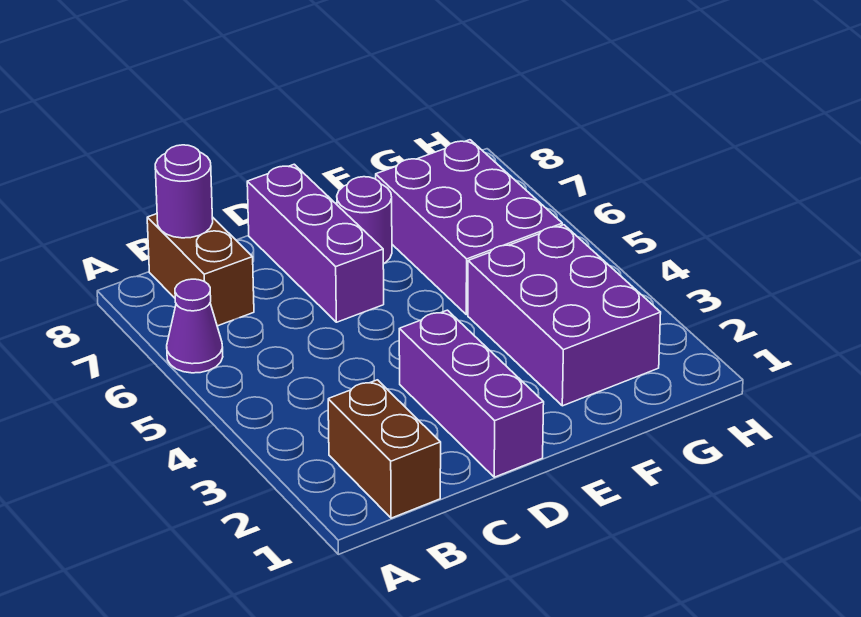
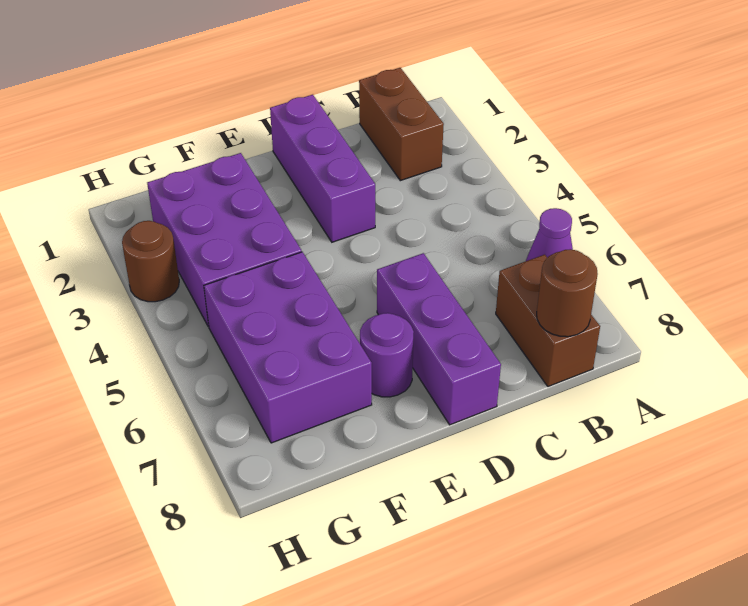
purple 1x1 round brick [155,145,213,238] -> brown 1x1 round brick [537,249,598,337]
none -> brown 1x1 round brick [122,221,179,302]

